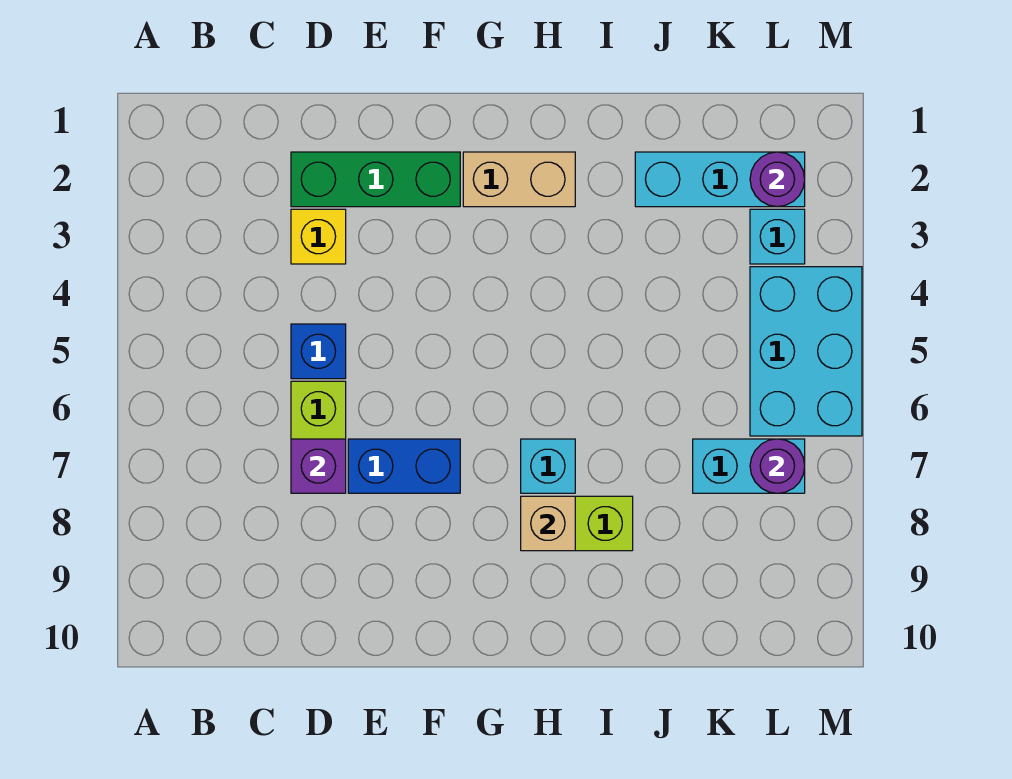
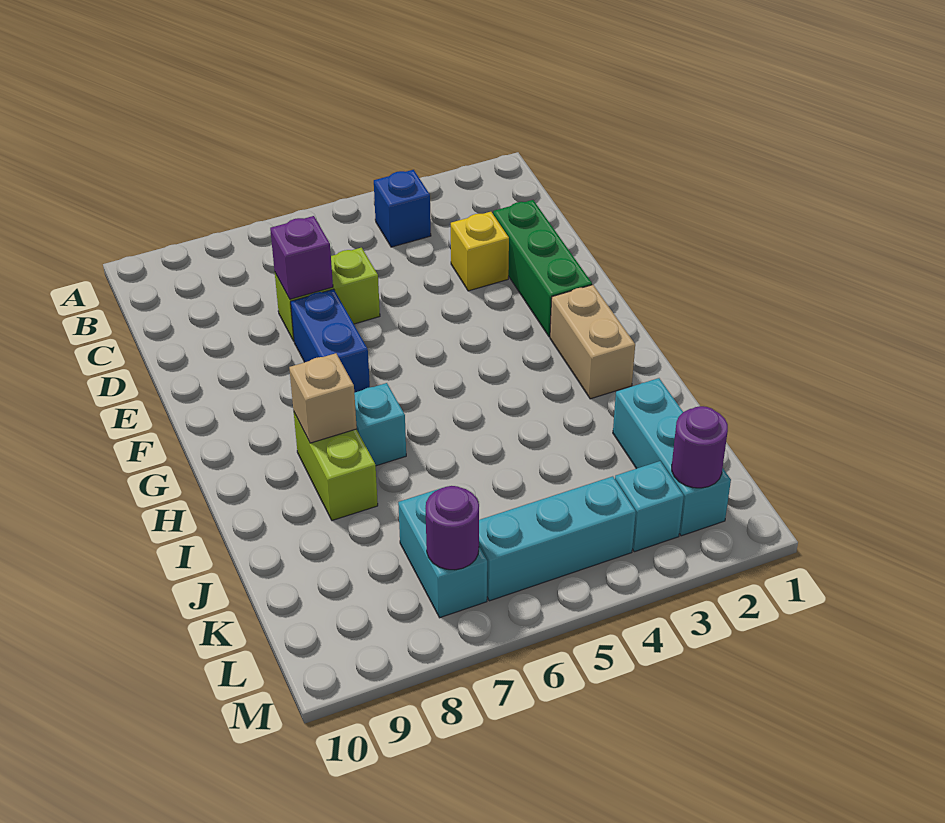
blue 1x1 brick [291,324,346,379] -> blue 1x1 brick moved to [374,170,431,247]
cyan 2x3 brick [750,267,862,436] -> cyan 1x3 brick [479,476,636,601]

